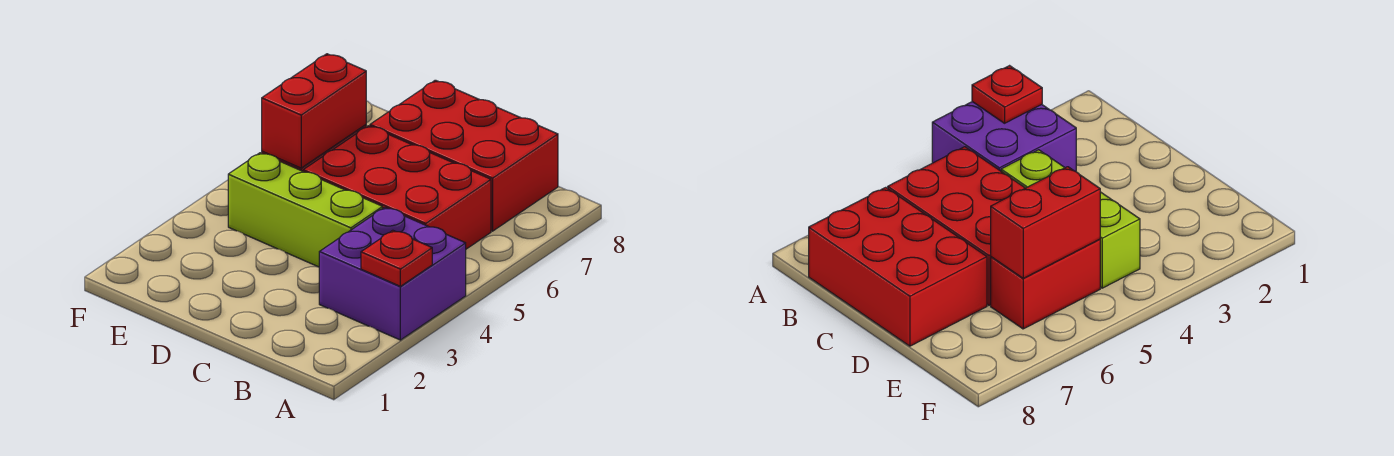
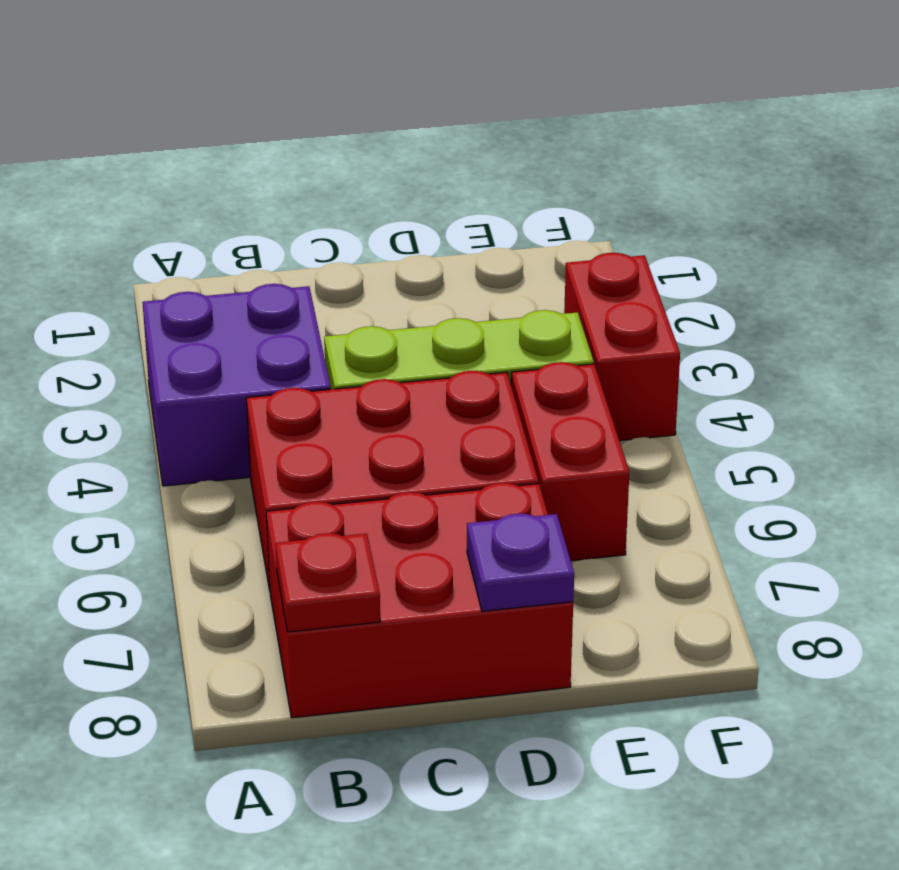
red 1x1 plate [361,230,432,286] -> red 1x1 plate moved to [276,533,380,632]
none -> purple 1x1 plate [467,513,574,611]
red 1x2 brick [262,54,366,168] -> red 1x2 brick moved to [564,253,680,441]

